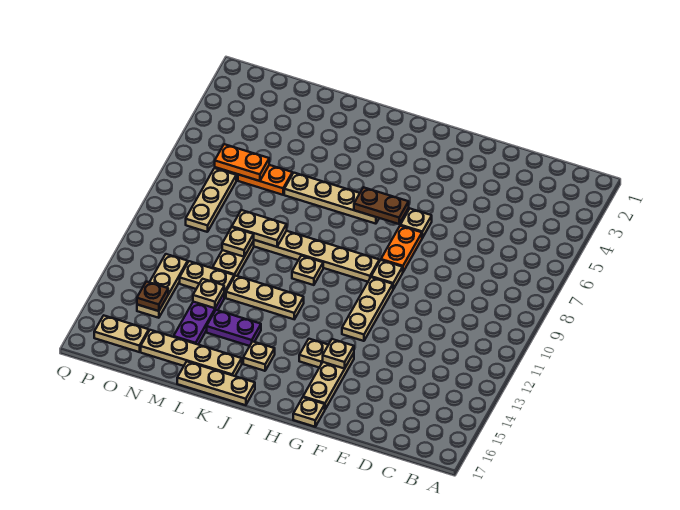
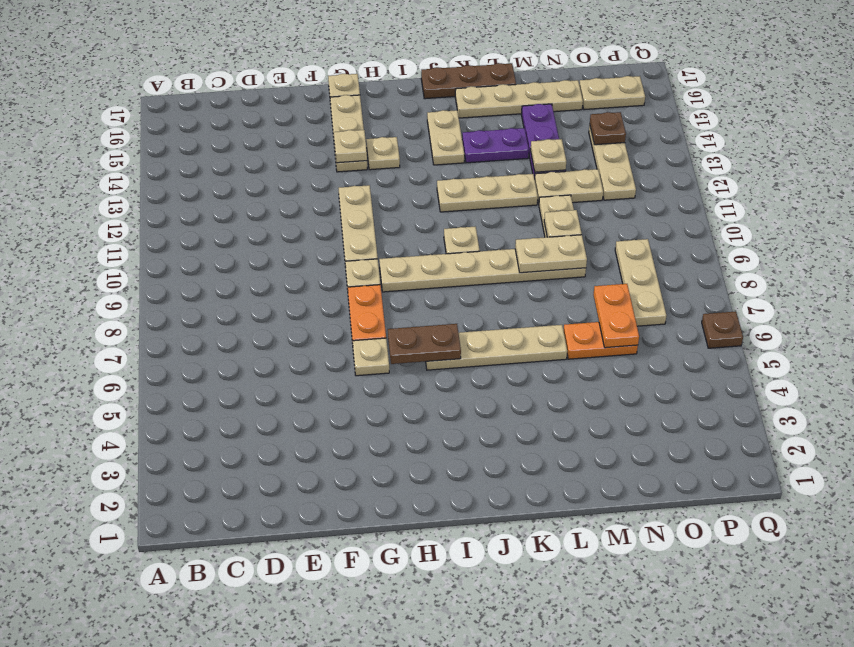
tan 1x1 plate [243,342,275,371] -> tan 1x2 plate [427,110,464,165]
tan 1x3 plate [177,362,255,405] -> brown 1x3 plate [421,63,516,99]
orange 1x2 plate [215,144,269,181] -> orange 1x2 plate turned to [593,284,639,348]
none -> brown 1x1 plate [702,311,743,348]

